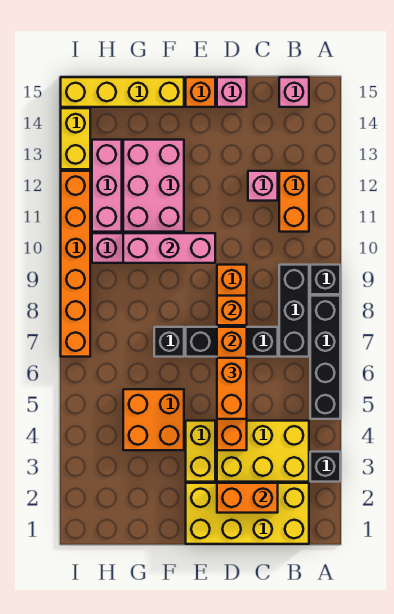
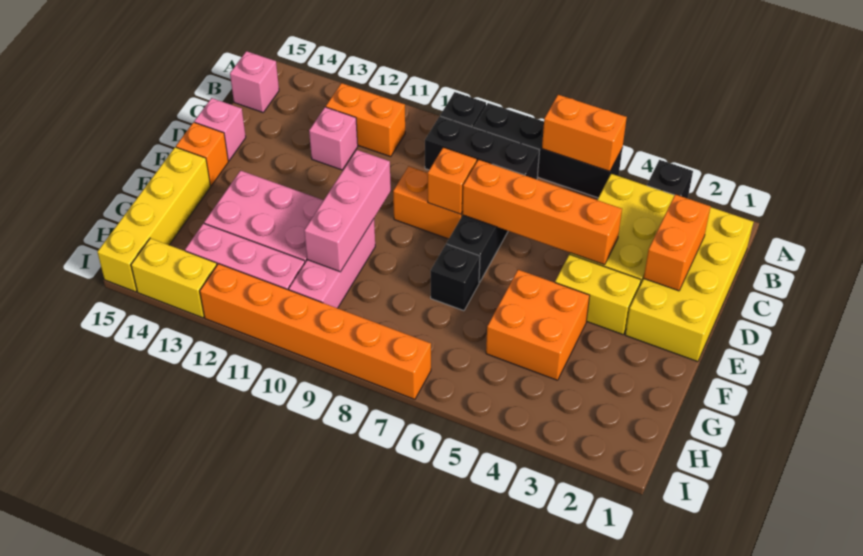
orange 1x2 brick [217,358,247,419] -> orange 1x2 brick moved to [542,95,627,171]

